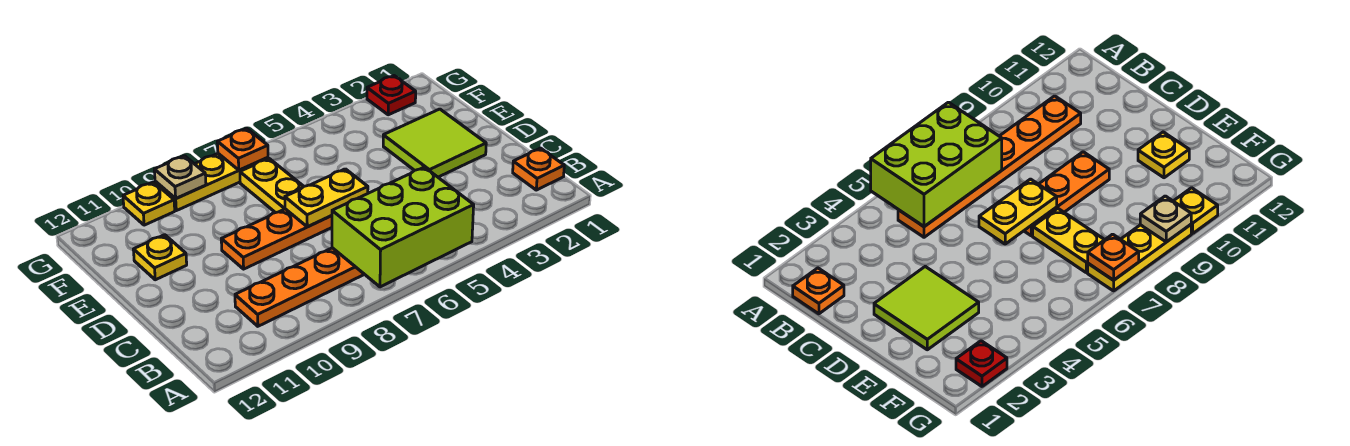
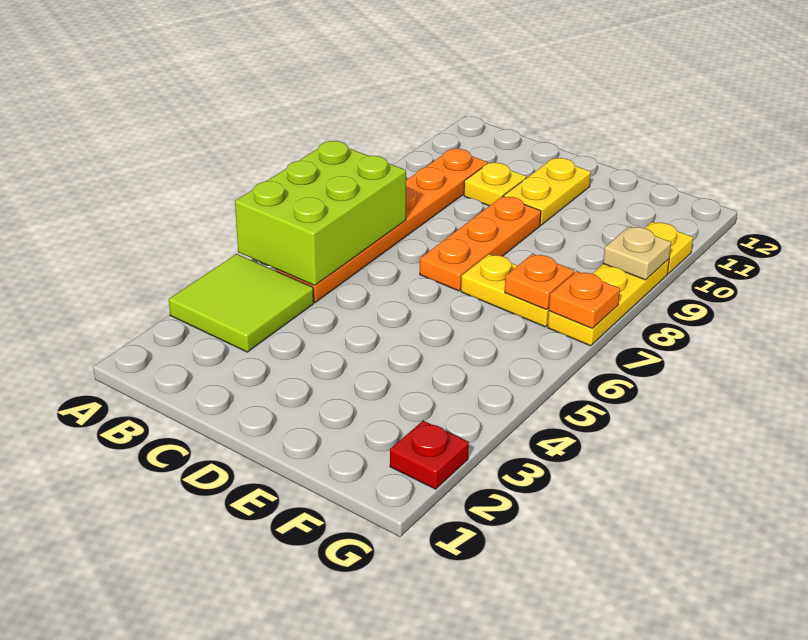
orange 1x1 plate [513,148,564,190] -> orange 1x1 plate moved to [505,254,574,310]
lime 2x2 tile [383,109,486,177] -> lime 2x2 tile moved to [169,254,314,352]
yellow 1x2 plate [285,169,368,227] -> yellow 1x2 plate moved to [504,158,591,225]
yellow 1x1 plate [133,235,187,280] -> yellow 1x1 plate moved to [464,163,526,206]

